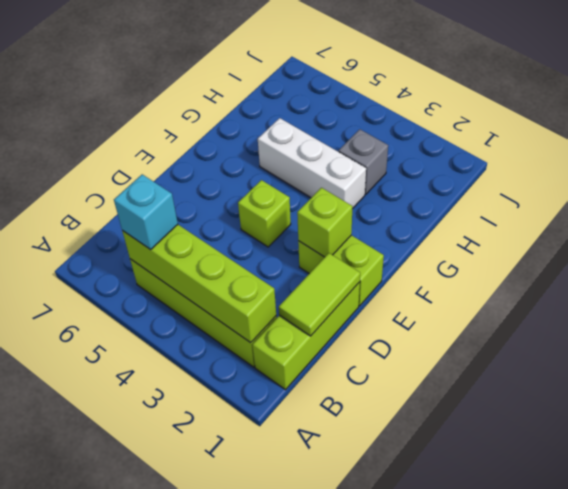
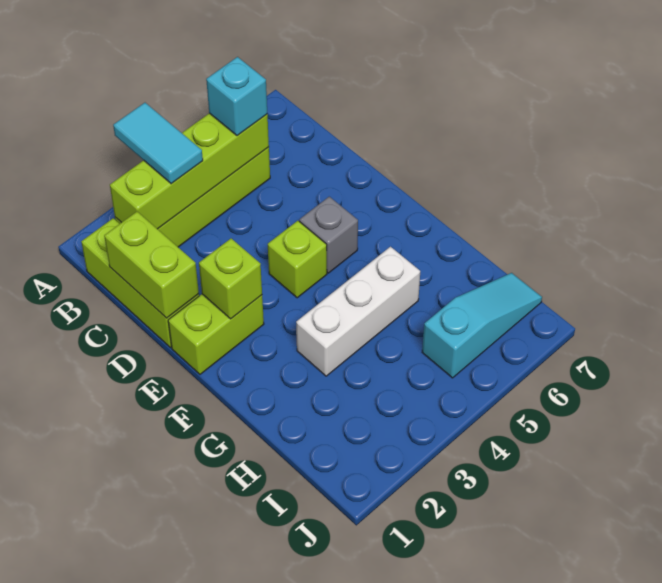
none -> cyan 1x2 tile [113,103,203,184]
lime 1x2 tile [279,253,360,336] -> lime 1x2 brick [104,212,199,318]
grey 1x1 brick [339,129,388,194] -> grey 1x1 brick moved to [299,197,358,273]
none -> cyan 1x3 slope [422,273,542,378]

